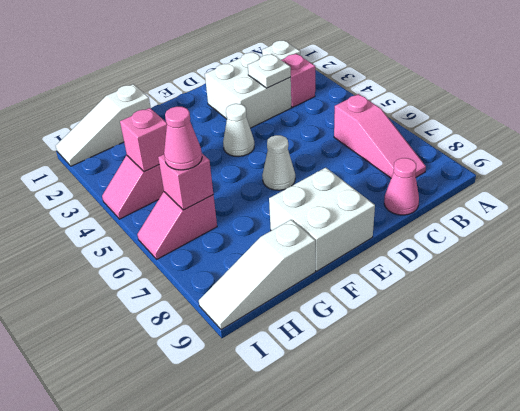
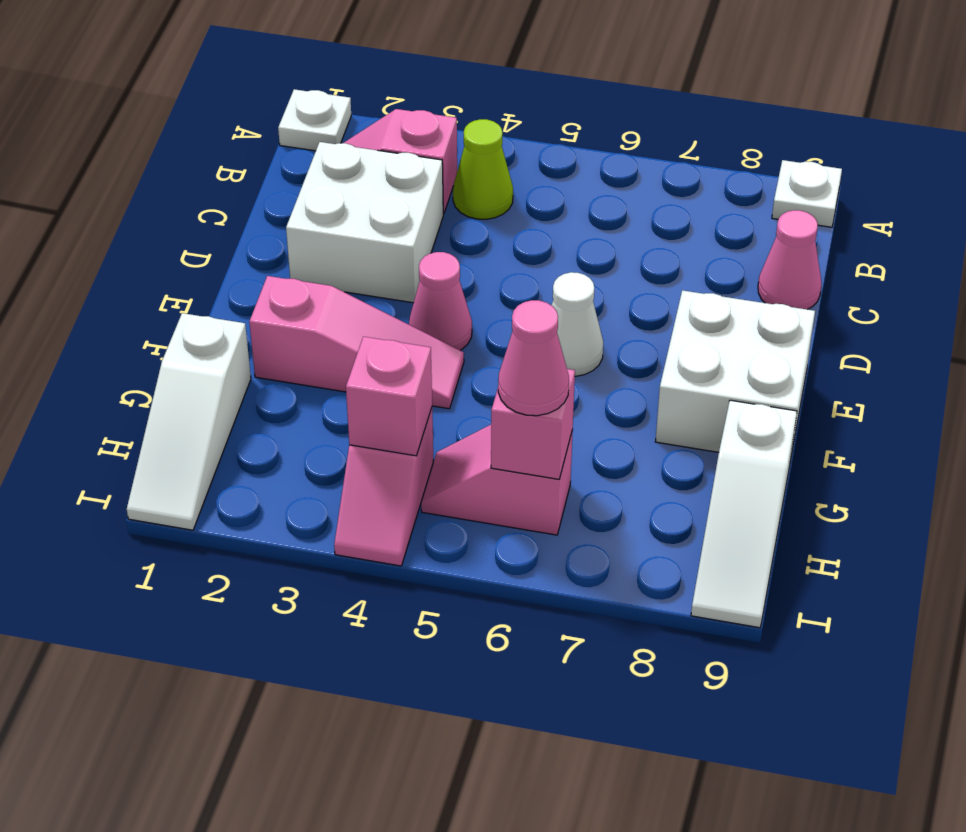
none -> lime 1x1 cone [453,119,513,219]
pink 1x3 slope [334,94,426,178] -> pink 1x3 slope moved to [249,276,464,409]
white 1x1 plate [248,54,291,88] -> white 1x1 plate moved to [772,160,842,227]
white 1x1 cone [223,104,254,156] -> pink 1x1 cone [409,252,472,350]
pink 1x2 slope [137,192,217,259] -> pink 1x2 slope turned to [421,425,573,535]

